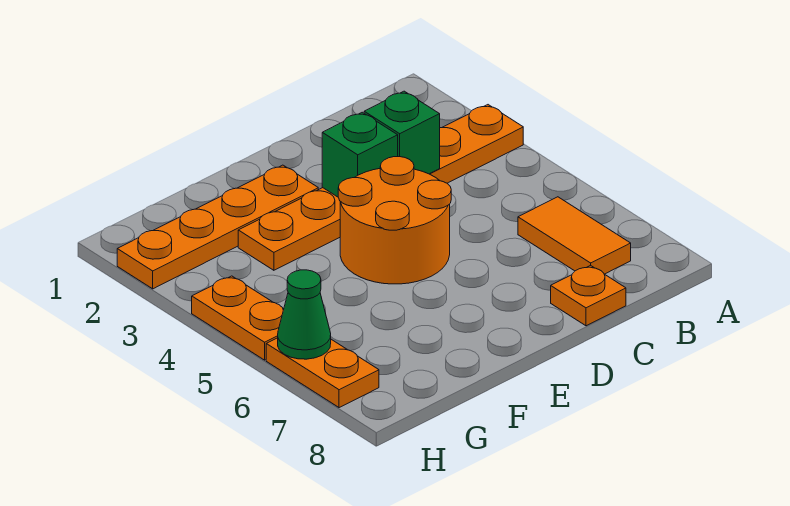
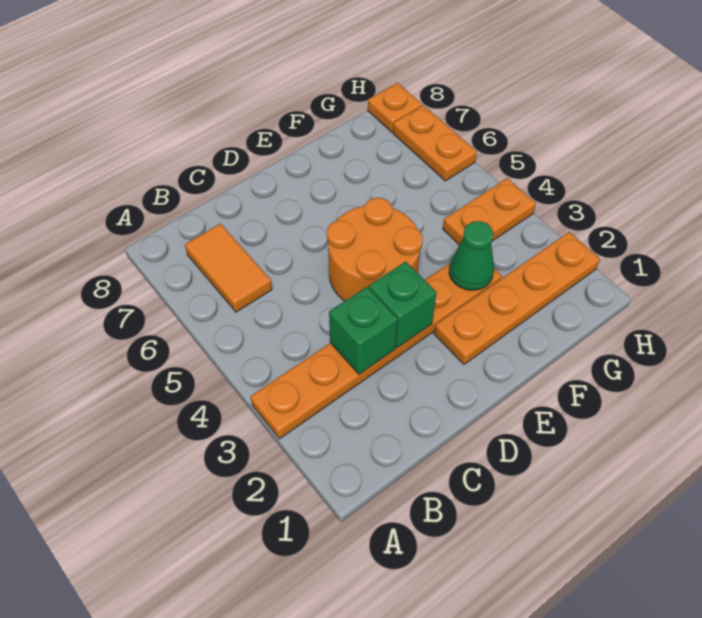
orange 1x1 plate [551,265,626,326] -> orange 1x1 plate moved to [368,83,422,132]
orange 1x2 plate [192,276,284,360] -> orange 1x2 plate turned to [443,178,536,245]
green 1x1 cone [278,270,331,359] -> green 1x1 cone moved to [449,221,494,290]

